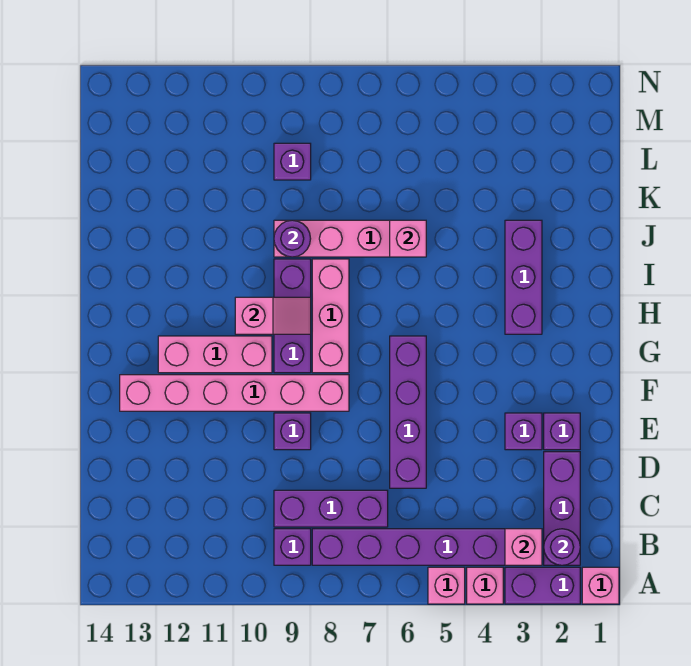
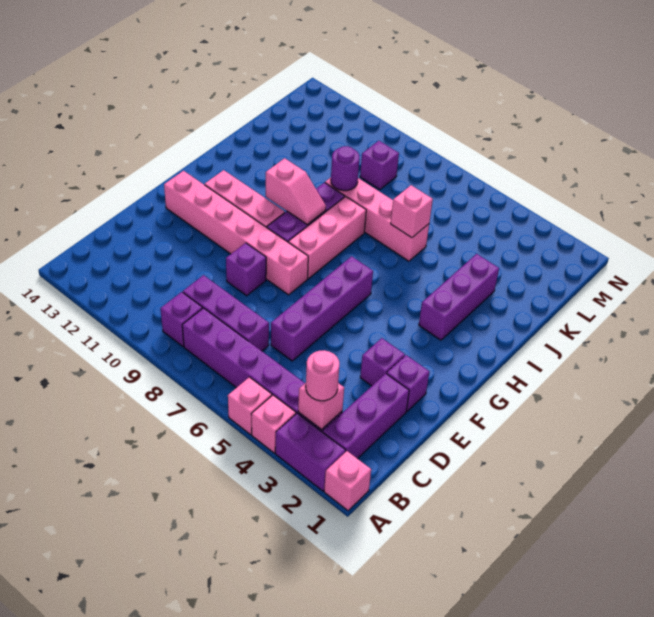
purple 1x1 round brick [544,529,580,565] -> none
none -> pink 1x1 round brick [306,350,339,401]

